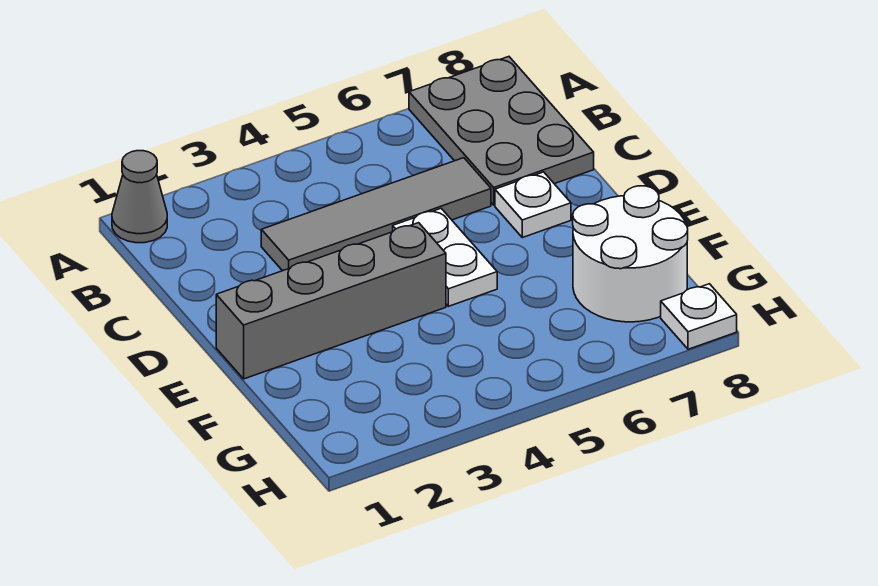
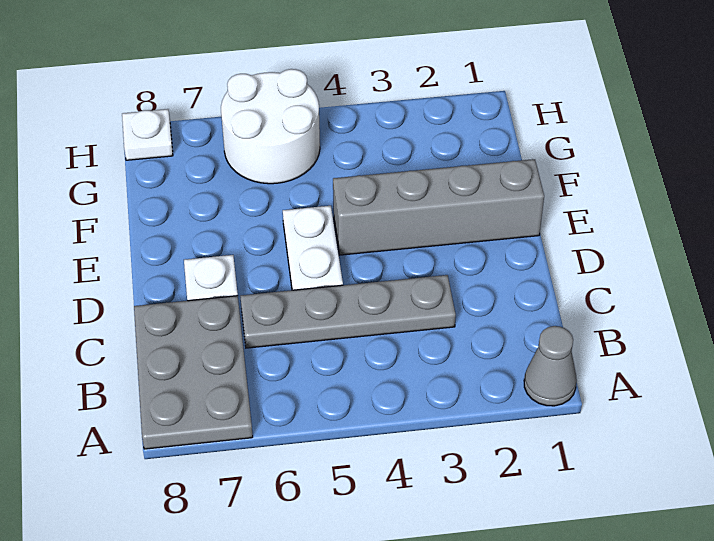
grey 1x4 tile [261,158,491,271] -> grey 1x4 plate [240,275,456,348]
white 2x2 round brick [573,186,688,322] -> white 2x2 round brick moved to [221,69,320,184]

